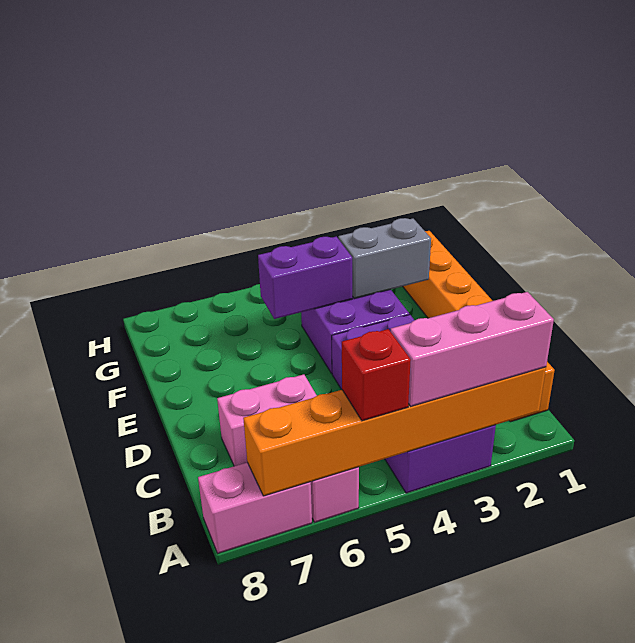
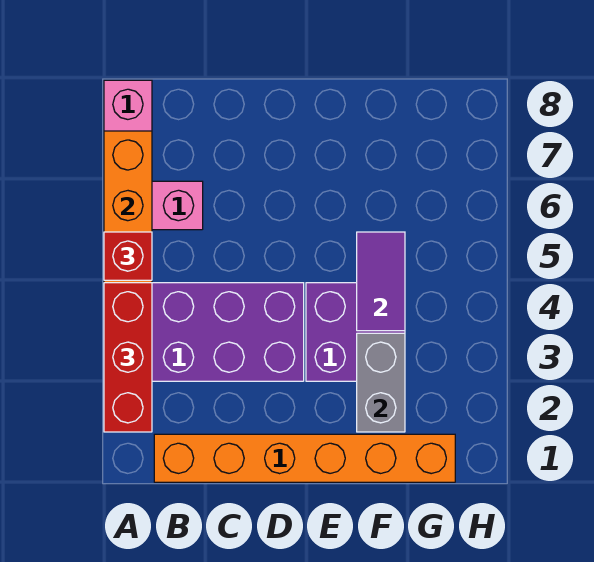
pink 1x3 brick [391,292,554,406] -> red 1x3 brick [104,283,152,432]
pink 1x2 brick [217,374,317,466] -> none
purple 1x2 brick [258,236,352,319] -> purple 1x2 tile [357,232,405,331]

